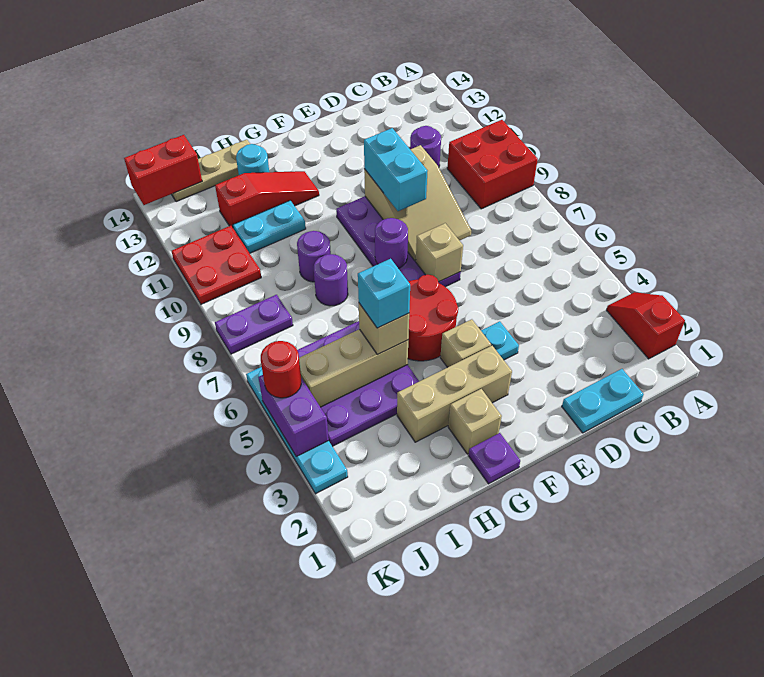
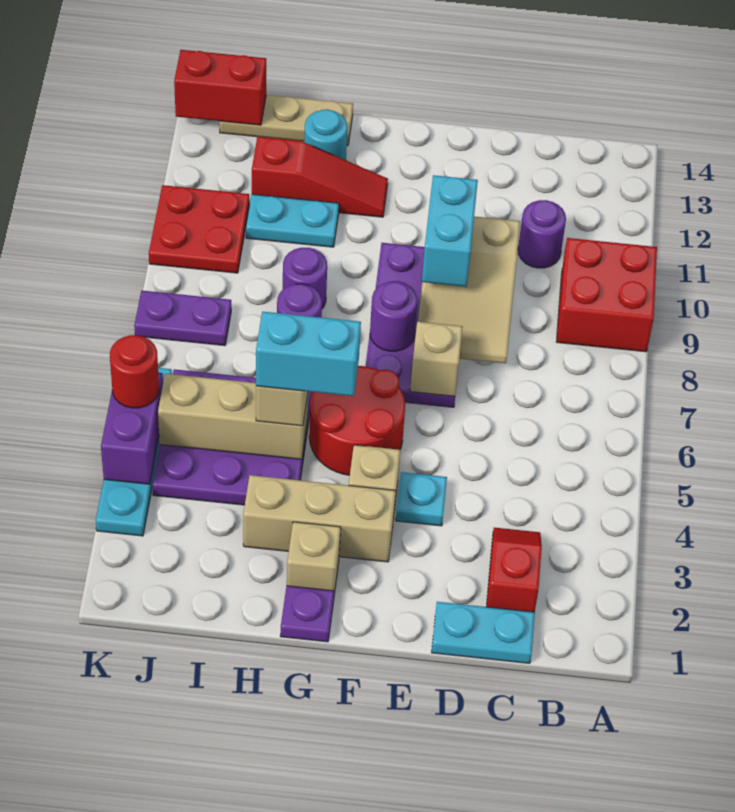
red 1x2 slope [607,292,685,359] -> red 1x2 slope moved to [486,528,542,612]
cyan 1x1 brick [358,259,410,328] -> cyan 1x2 brick [256,312,361,396]

